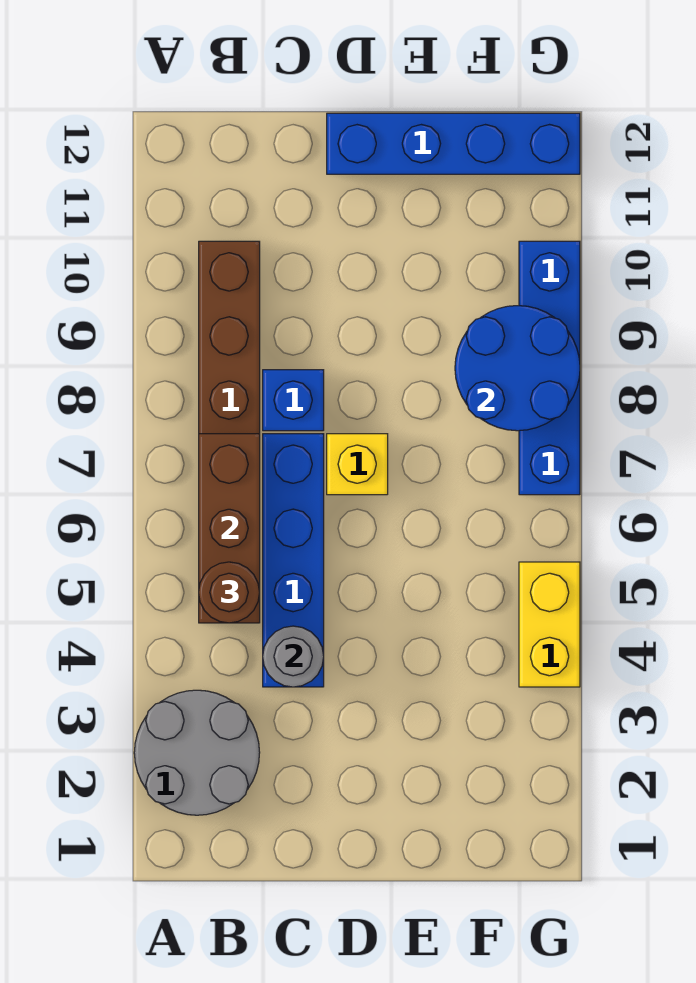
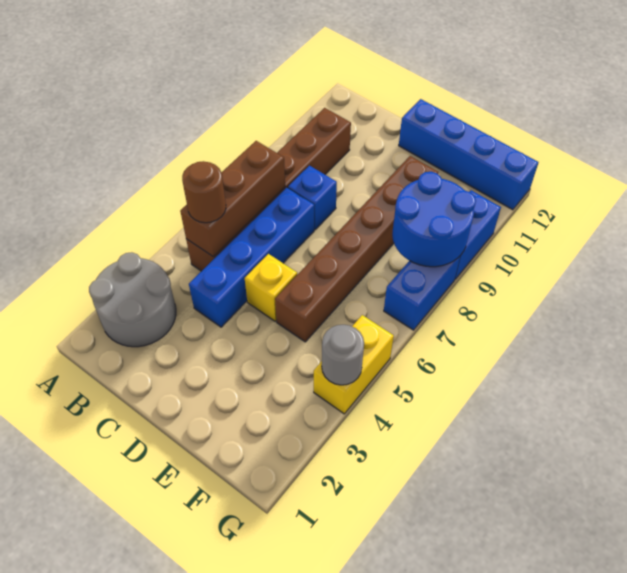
grey 1x1 round brick [263,626,324,687] -> grey 1x1 round brick moved to [322,325,364,385]
yellow 1x1 brick [327,434,388,495] -> yellow 1x1 brick moved to [245,254,297,321]
none -> brown 1x6 brick [275,156,438,342]

